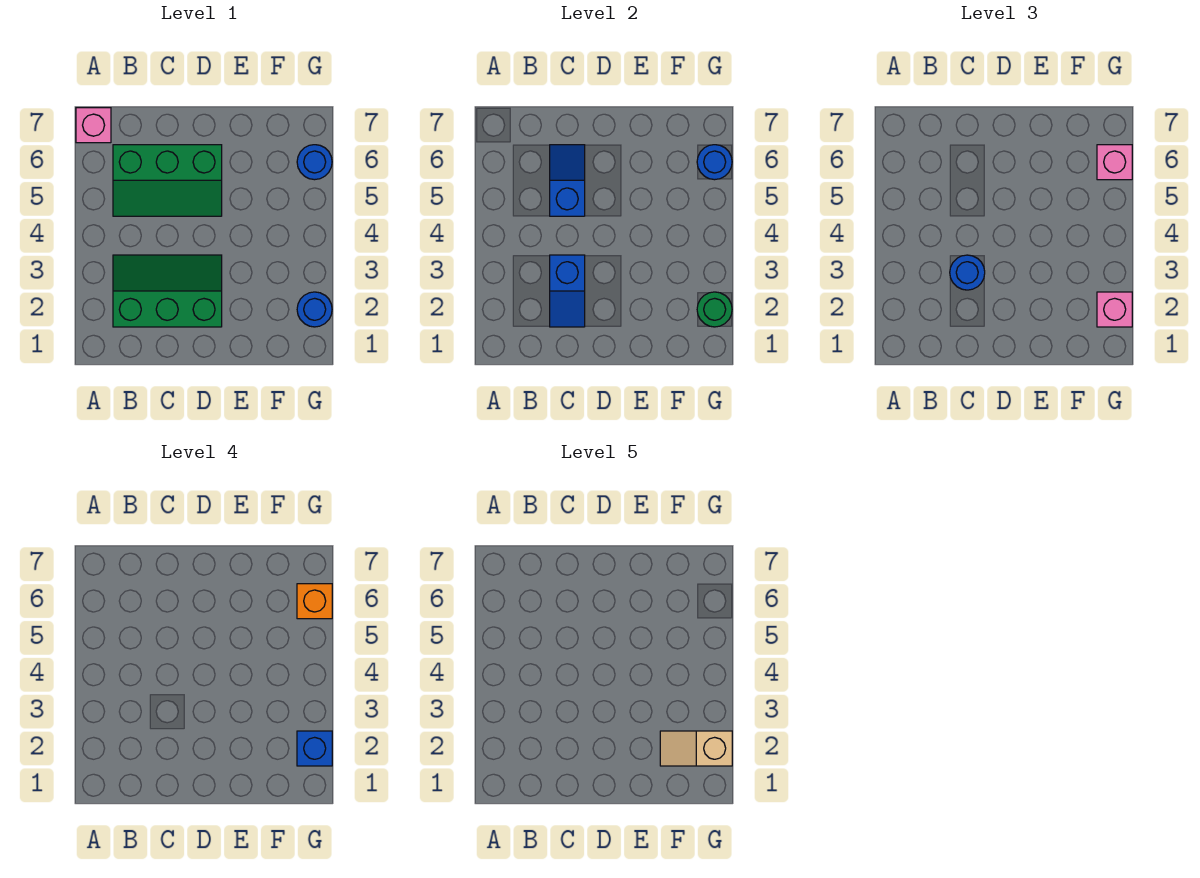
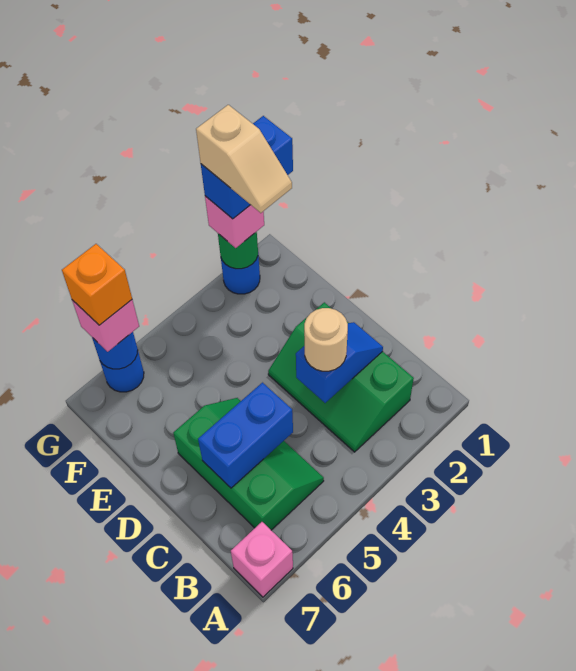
blue 1x1 round brick [950,255,985,290] -> tan 1x1 round brick [304,308,348,371]
blue 1x2 slope [550,145,585,216] -> blue 1x2 brick [198,383,293,488]
blue 1x1 brick [297,731,332,766] -> blue 1x2 brick [201,116,293,219]

